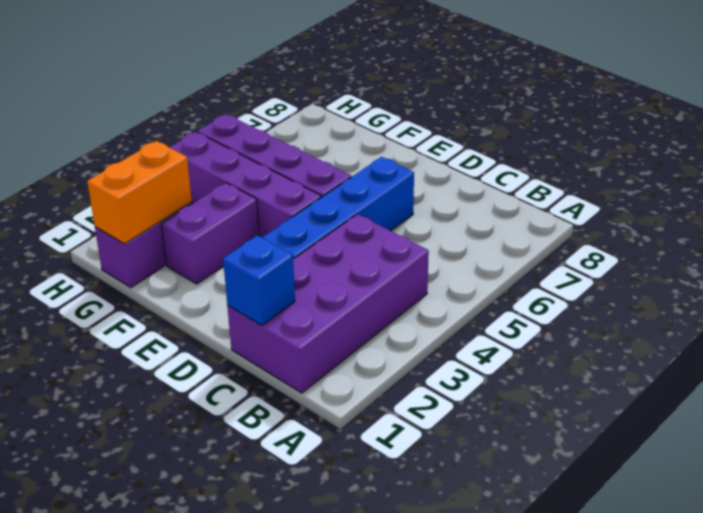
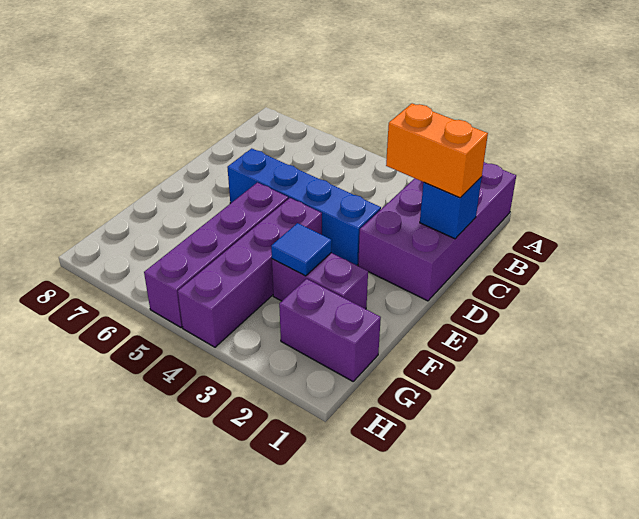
purple 2x4 brick [227,214,429,393] -> purple 2x4 brick turned to [358,162,516,301]
none -> blue 1x1 tile [271,223,332,276]
orange 1x2 brick [87,141,192,244] -> orange 1x2 brick moved to [386,103,488,198]

